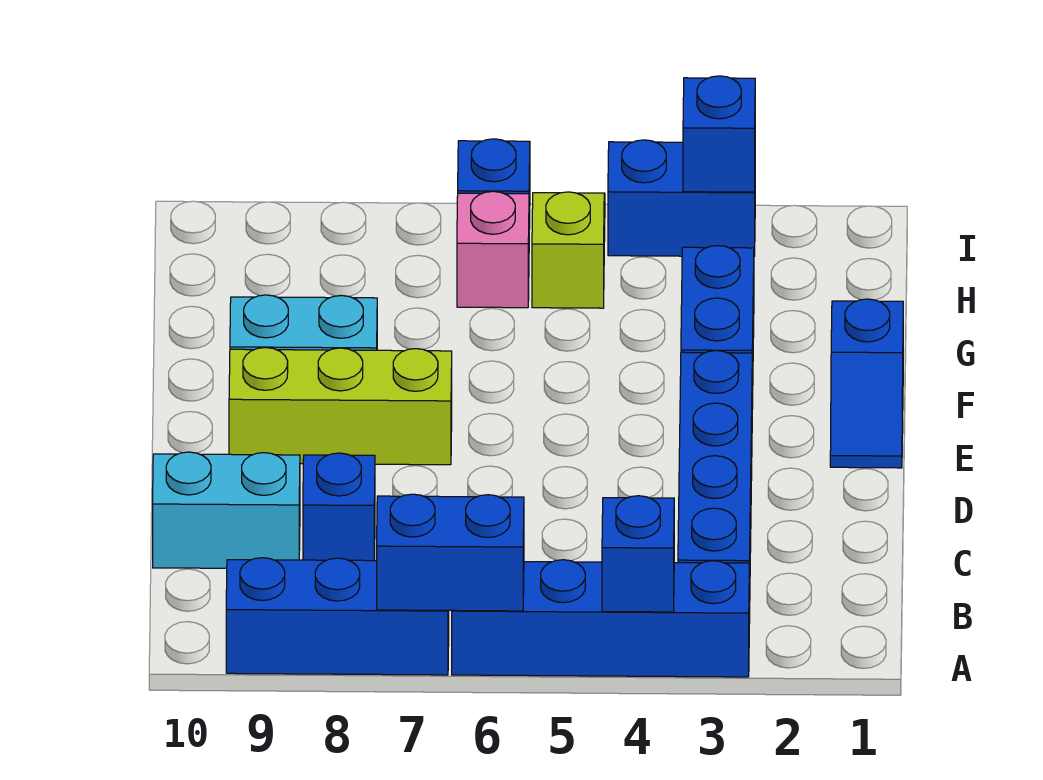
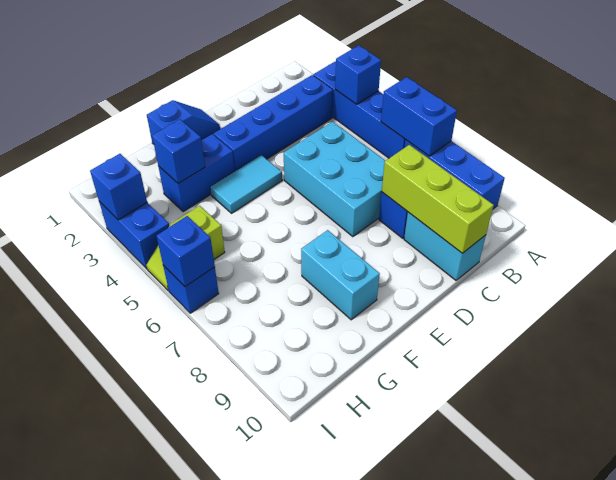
none -> cyan 2x3 brick [284,122,385,237]
none -> cyan 1x2 tile [210,155,282,213]
lime 1x3 brick [229,348,452,465] -> lime 1x3 brick moved to [382,145,494,253]
none -> blue 1x1 brick [152,120,205,184]
pink 1x1 brick [457,191,529,308] -> none
none -> blue 1x1 brick [156,216,215,287]

